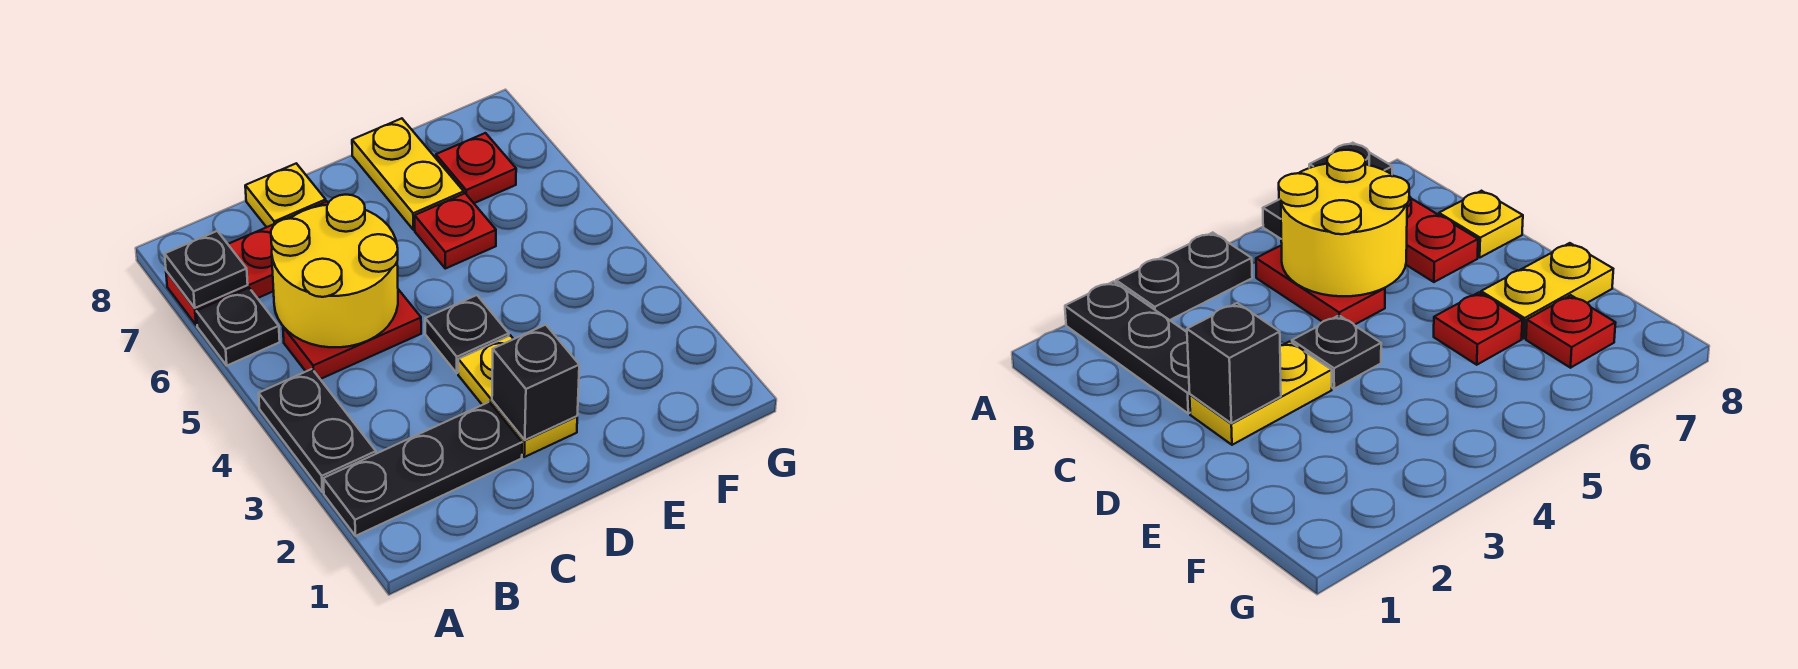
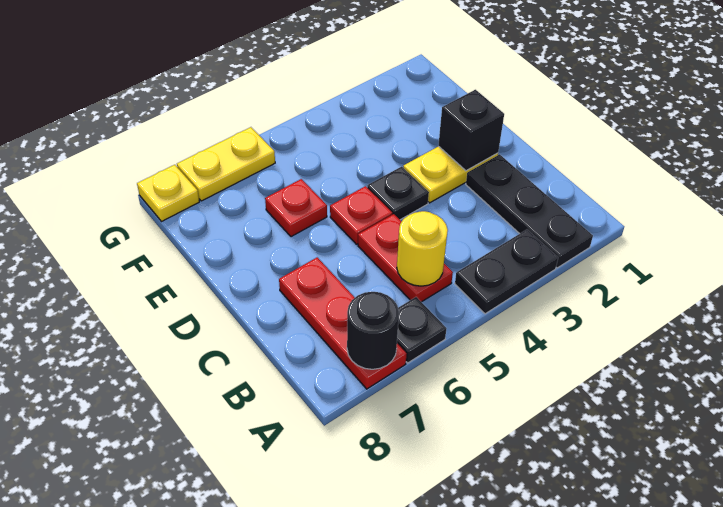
black 1x1 plate [165,231,248,308] -> black 1x1 round brick [347,292,399,369]
yellow 2x2 round brick [271,195,398,347] -> yellow 1x1 round brick [397,211,448,286]
yellow 1x1 plate [245,163,326,227] -> yellow 1x1 plate moved to [137,165,199,222]
yellow 1x2 plate [352,118,464,230] -> yellow 1x2 plate moved to [177,127,275,201]
red 1x1 plate [436,133,516,203] -> red 1x1 plate moved to [330,186,392,244]

